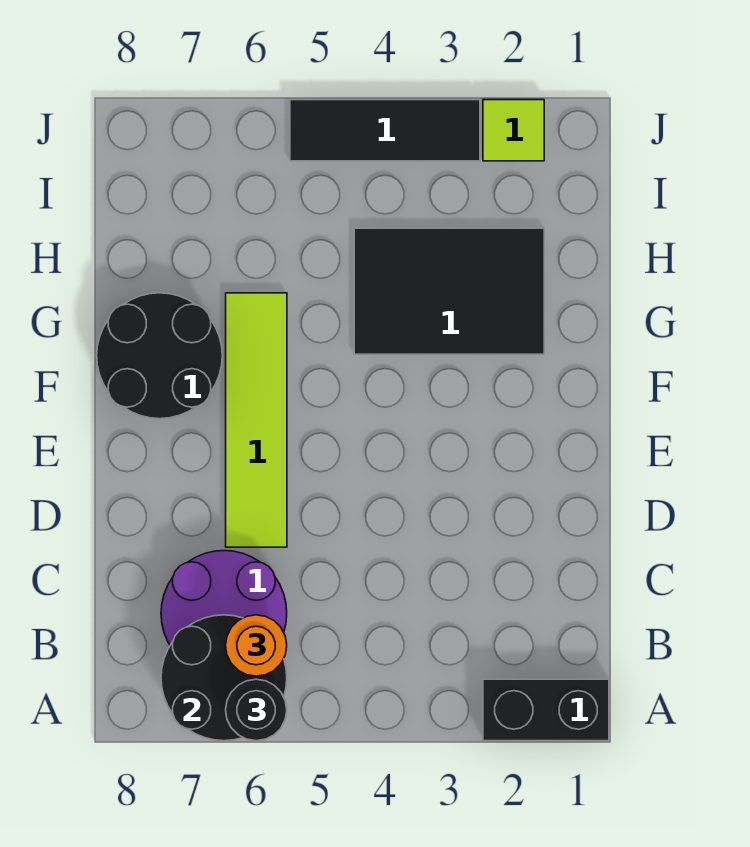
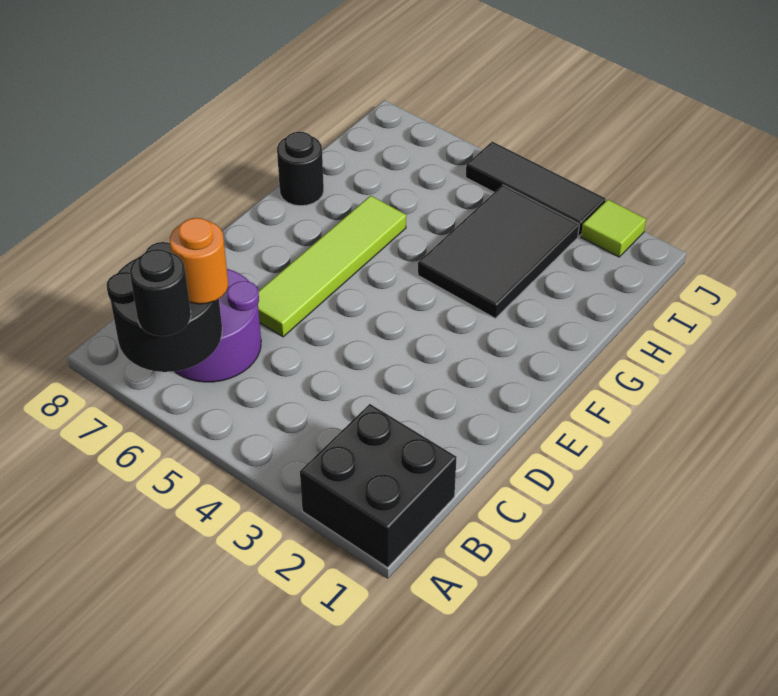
black 1x2 brick [483,679,609,741] -> black 2x2 brick [300,404,457,567]
black 2x2 round brick [97,293,222,419] -> black 1x1 round brick [277,132,324,206]
black 2x3 tile [354,228,544,354] -> black 2x3 tile turned to [418,185,579,318]

